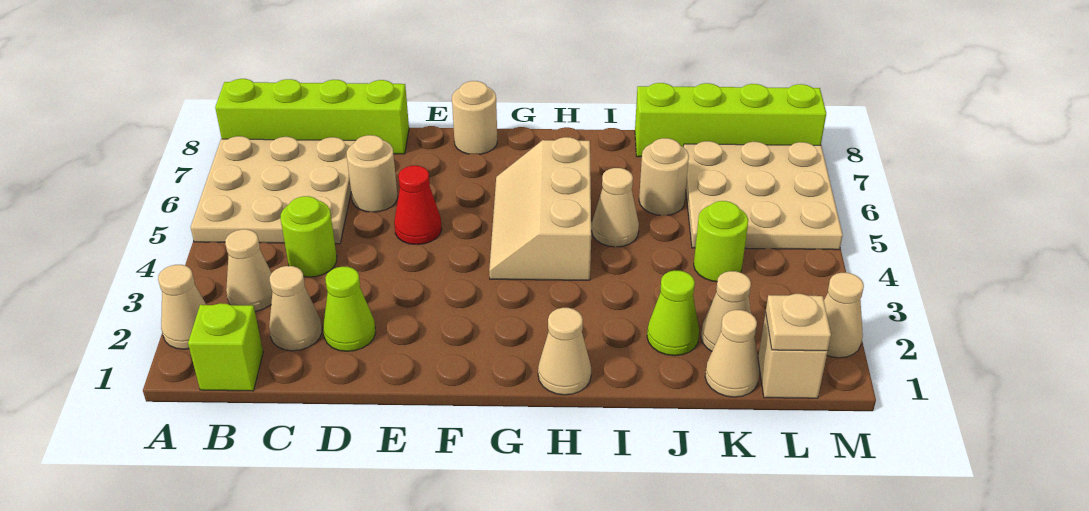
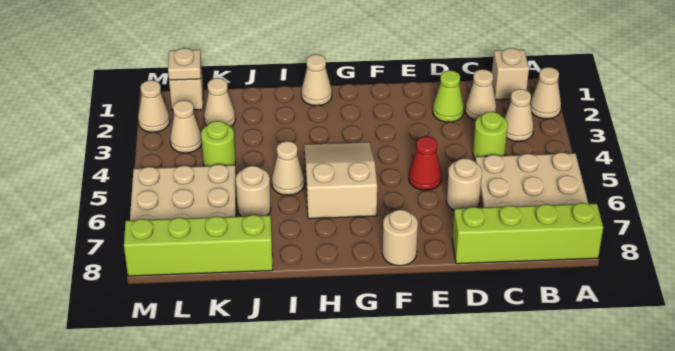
lime 1x1 brick [188,303,263,391] -> tan 1x1 brick [492,48,529,100]
tan 2x3 slope [489,137,591,280] -> tan 2x3 slope turned to [304,142,377,219]
lime 1x1 cone [647,271,699,356] -> none
tan 1x1 cone [705,310,759,397] -> tan 1x1 cone moved to [170,100,202,153]

